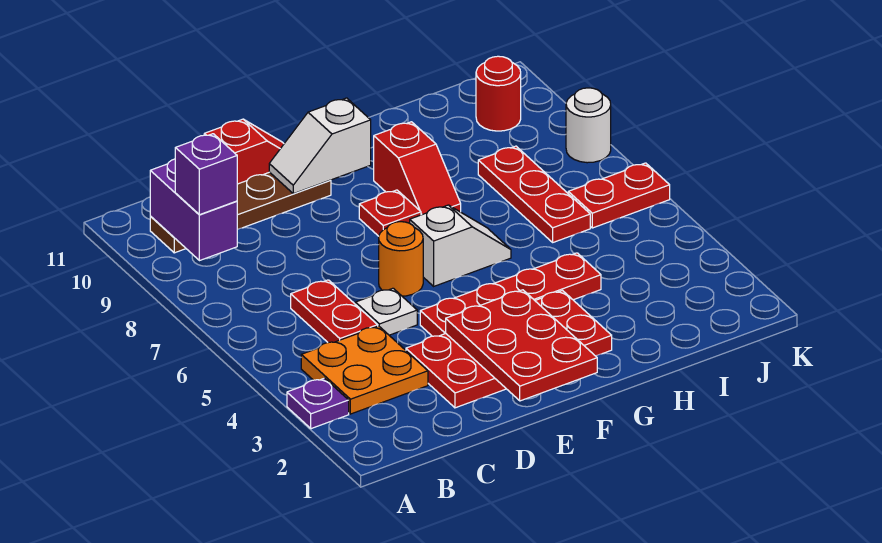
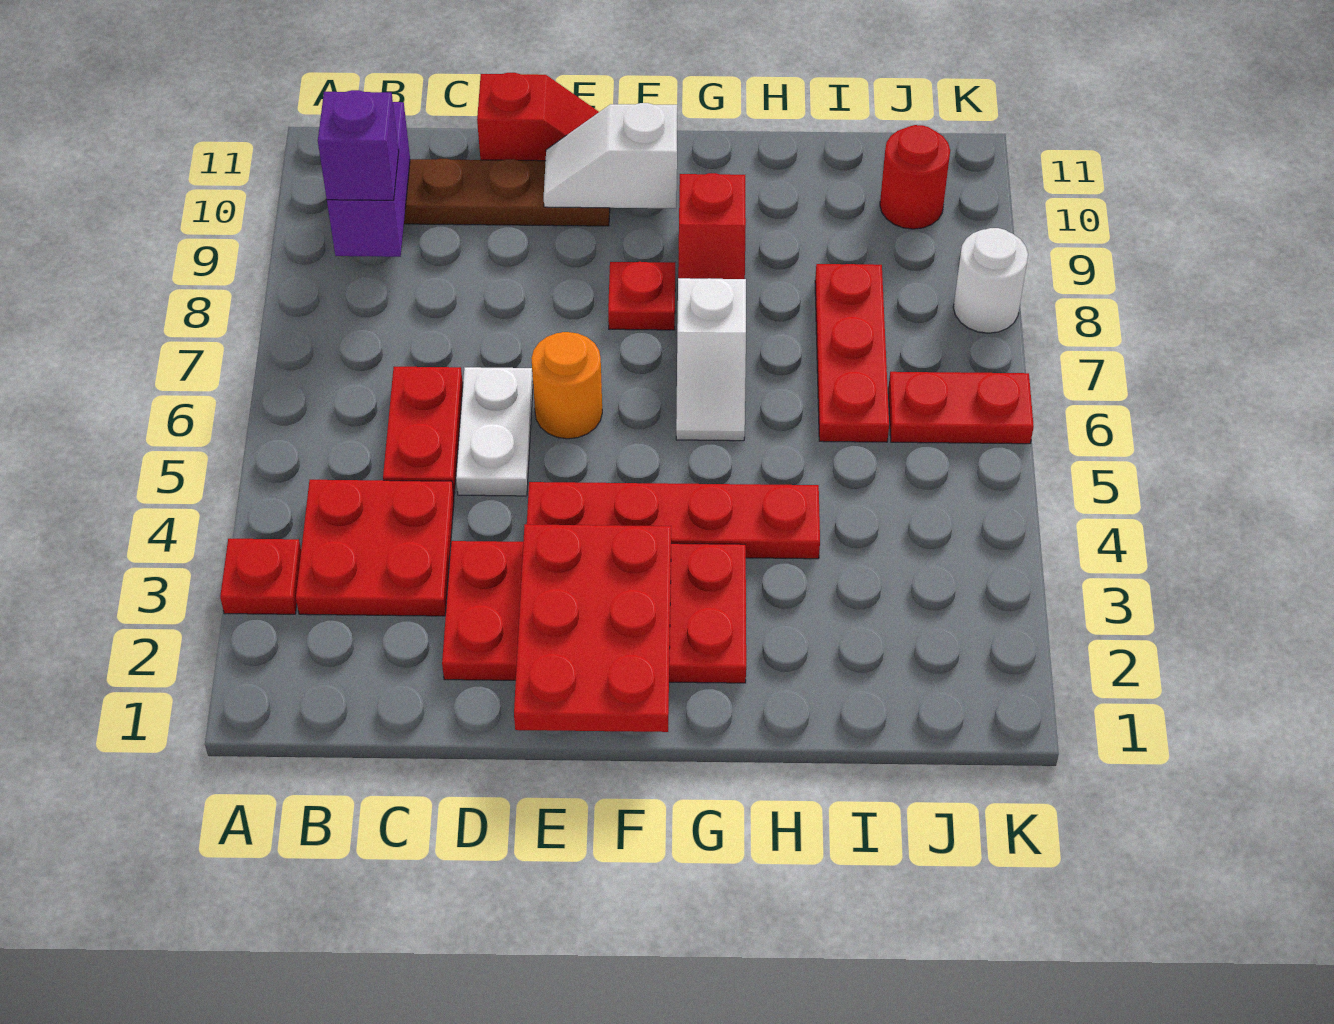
purple 1x1 plate [287,378,349,429] -> red 1x1 plate [220,539,301,614]
orange 2x2 plate [301,326,428,414] -> red 2x2 plate [296,480,454,616]
white 1x1 plate [355,288,417,335] -> white 1x2 plate [456,367,533,496]
white 1x2 slope [410,205,511,286] -> white 1x2 slope turned to [676,278,746,441]

